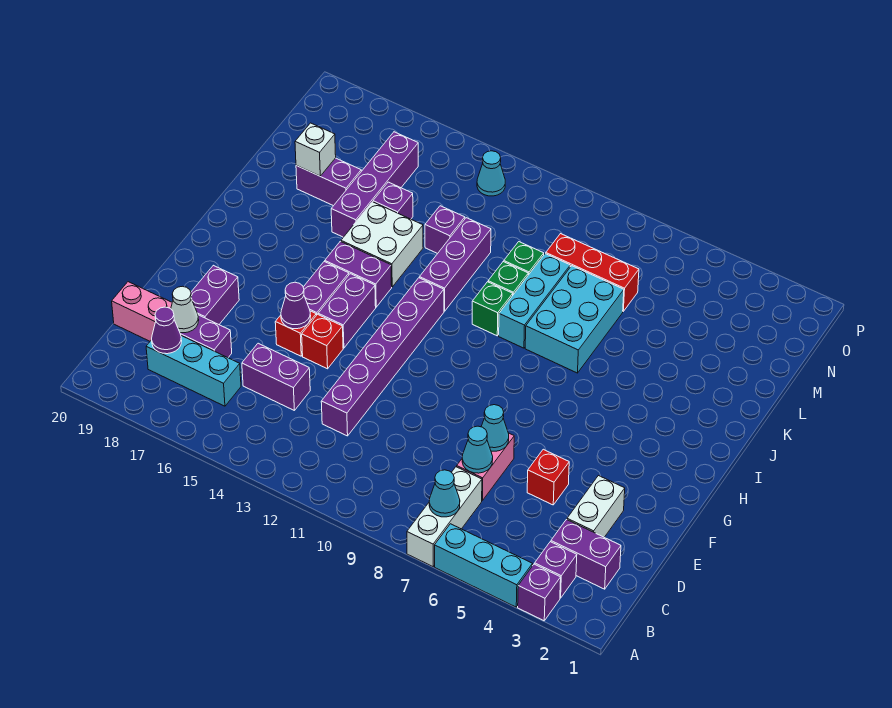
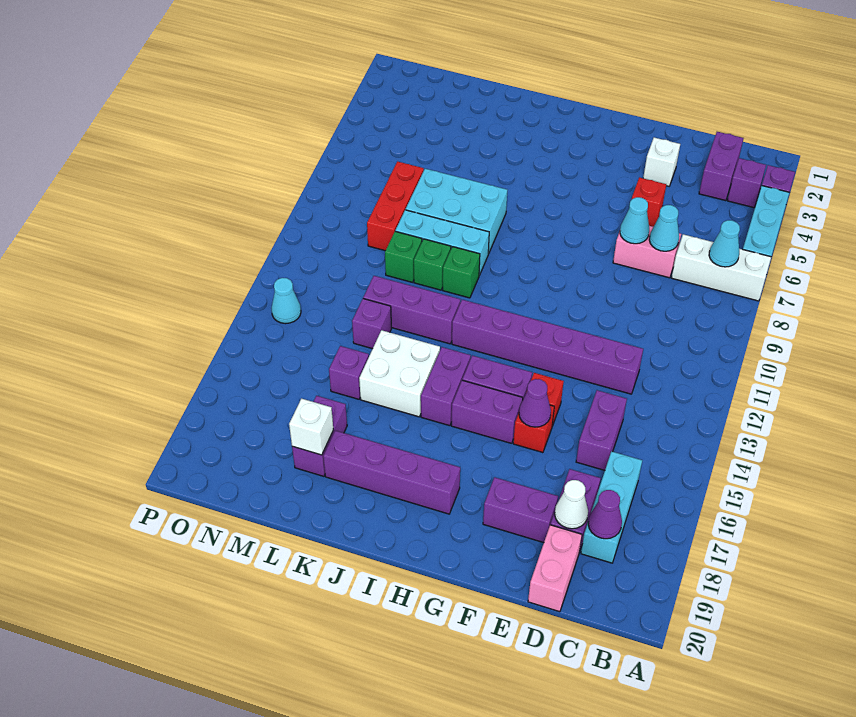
white 1x2 brick [567,476,625,537] -> white 1x1 brick [643,138,680,186]
purple 1x4 brick [331,132,418,237] -> purple 1x4 brick moved to [323,431,460,514]

